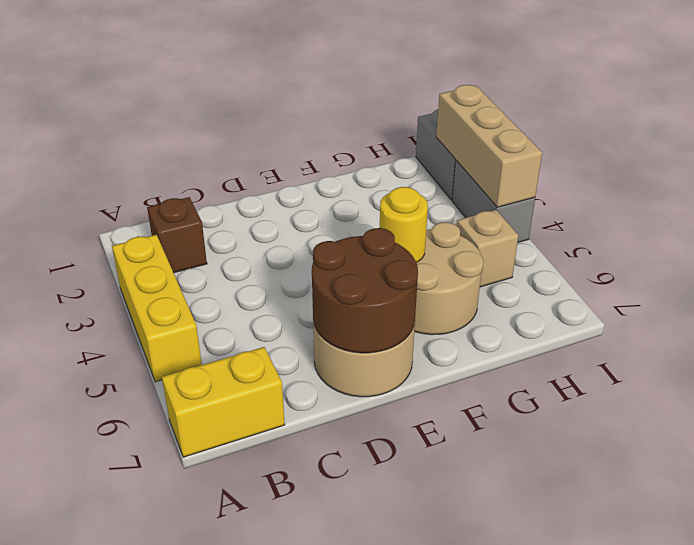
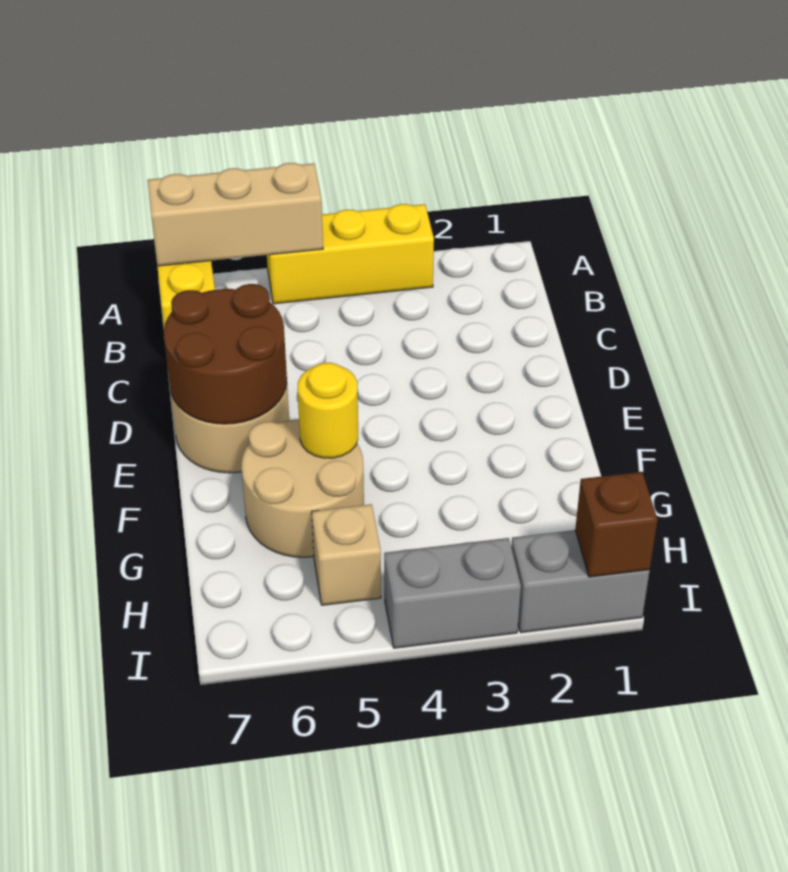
brown 1x1 brick [147,197,207,273] -> brown 1x1 brick moved to [575,472,658,577]
tan 1x3 brick [436,85,542,207] -> tan 1x3 brick moved to [148,163,323,266]

